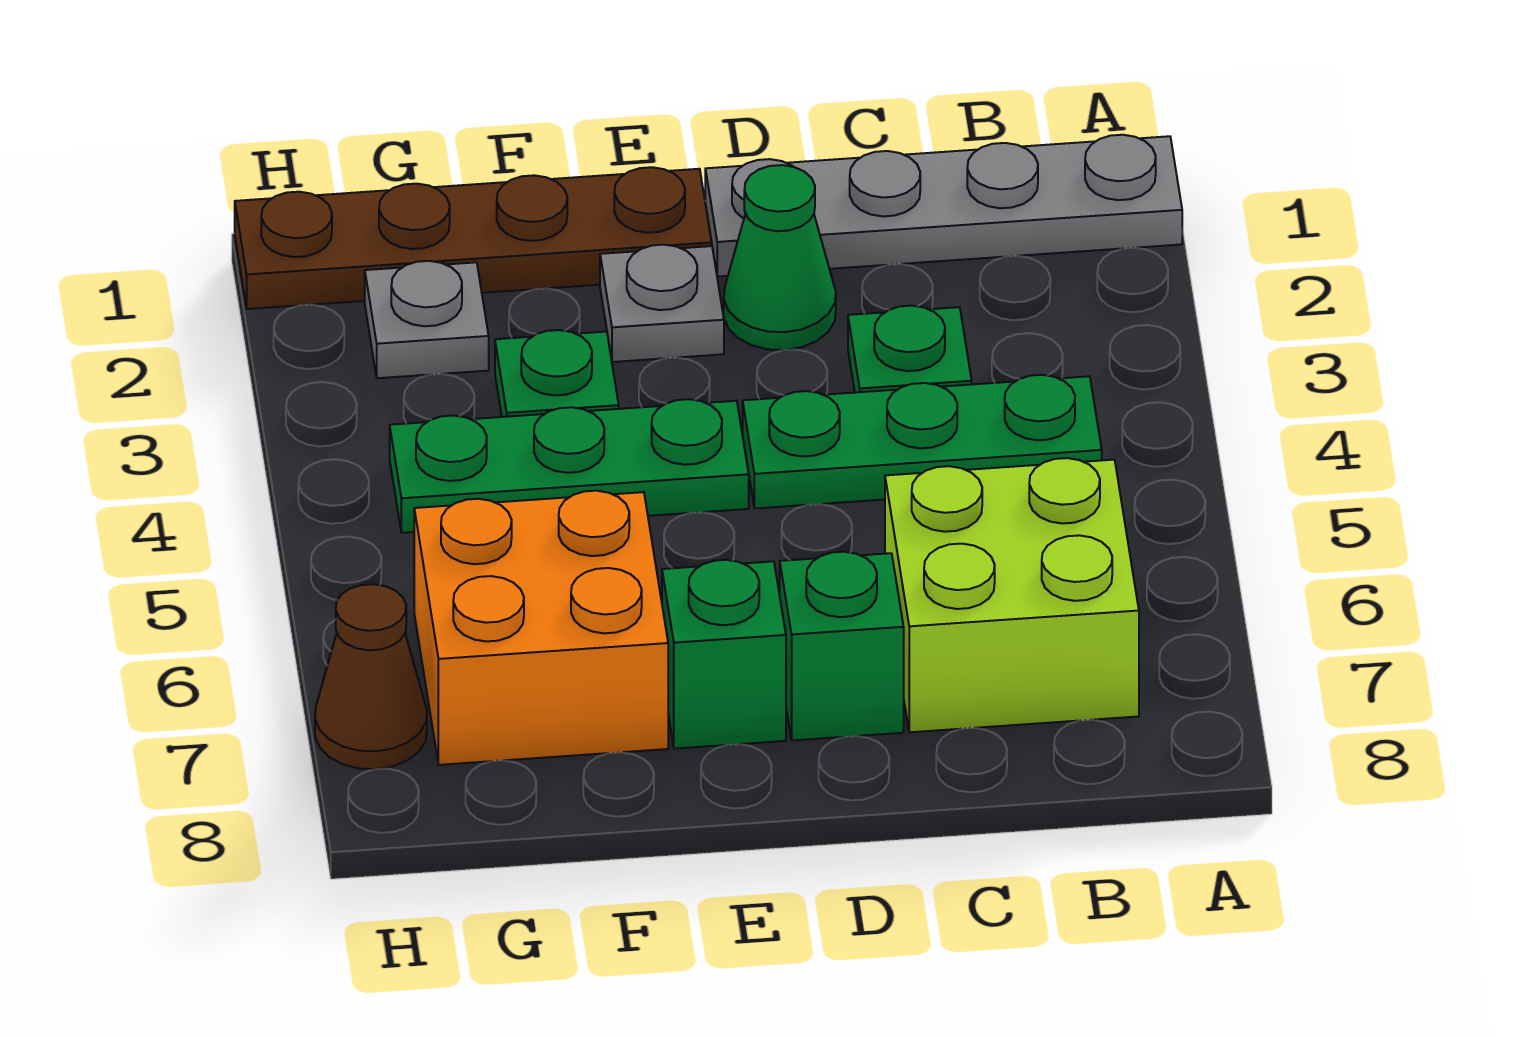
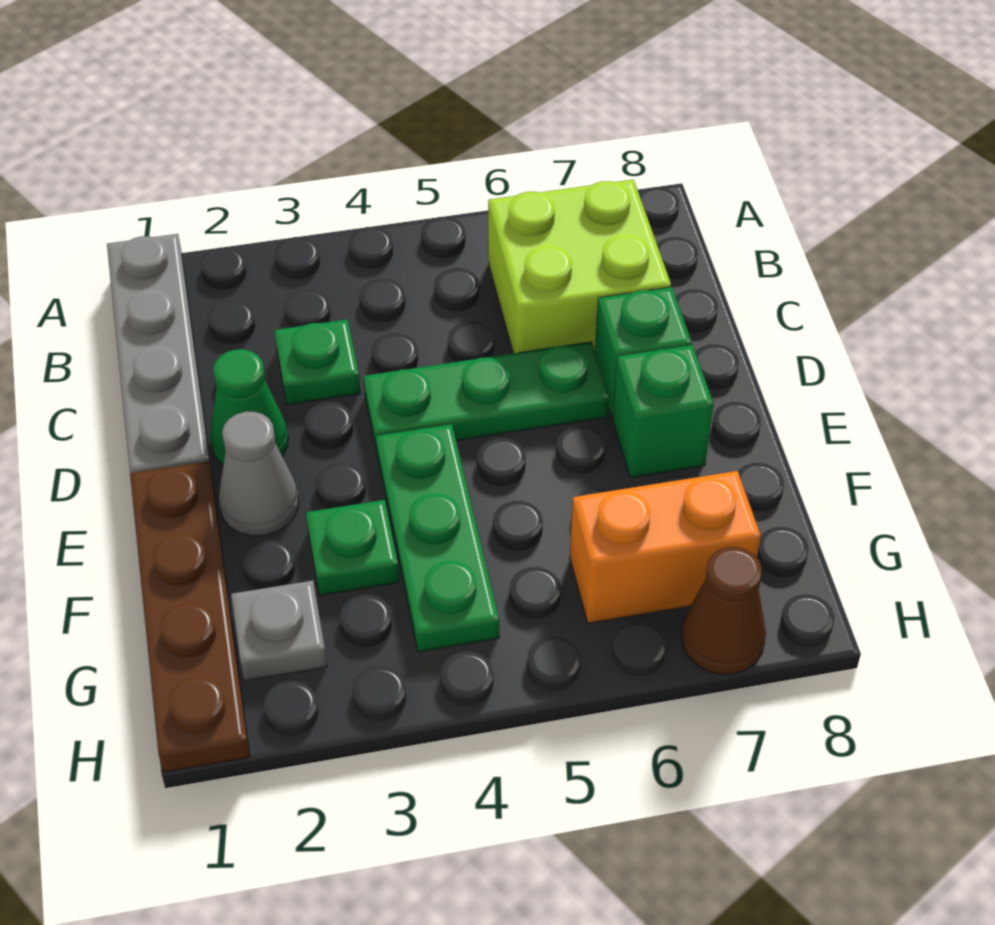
green 1x3 plate [743,375,1102,508] -> green 1x3 plate turned to [363,342,609,452]
grey 1x1 plate [600,245,724,362] -> grey 1x1 cone [219,412,299,536]
orange 2x2 brick [414,491,668,765] -> orange 1x2 brick [570,471,761,623]

